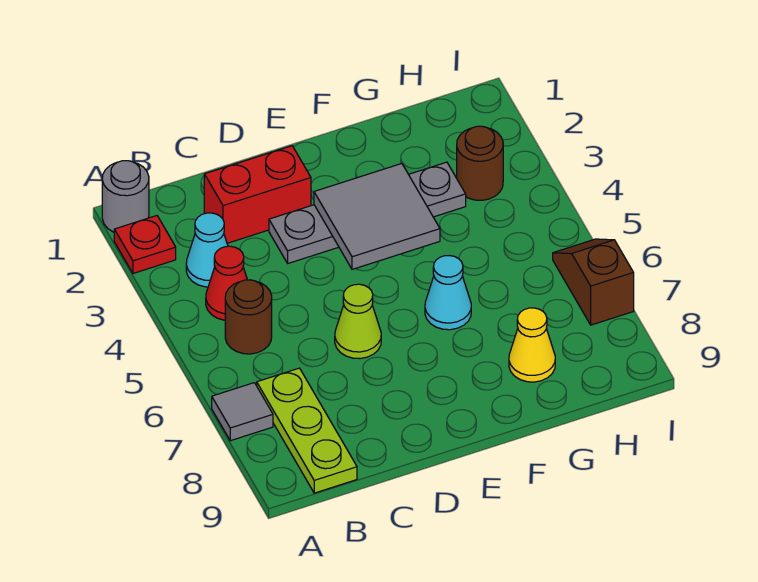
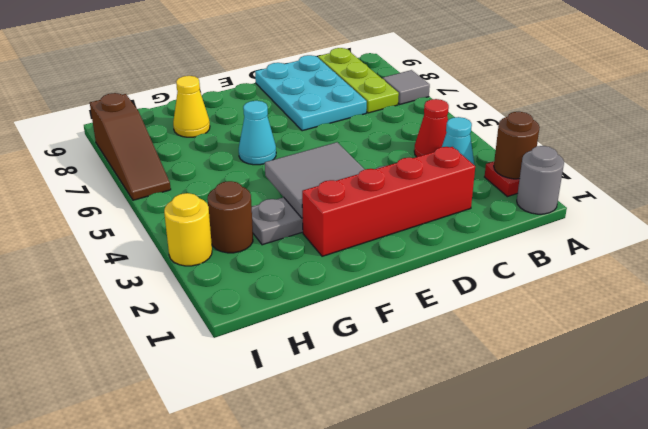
brown 1x1 round brick [225,280,272,354] -> brown 1x1 round brick moved to [494,112,540,179]
red 1x2 brick [204,146,311,243] -> red 1x4 brick [302,147,475,256]
none -> cyan 2x3 plate [255,55,367,131]
lime 1x1 cone [335,284,381,359] -> none
none -> yellow 1x1 round brick [164,193,212,266]
brown 1x2 slope [553,239,634,325] -> brown 1x3 slope [90,93,171,200]

